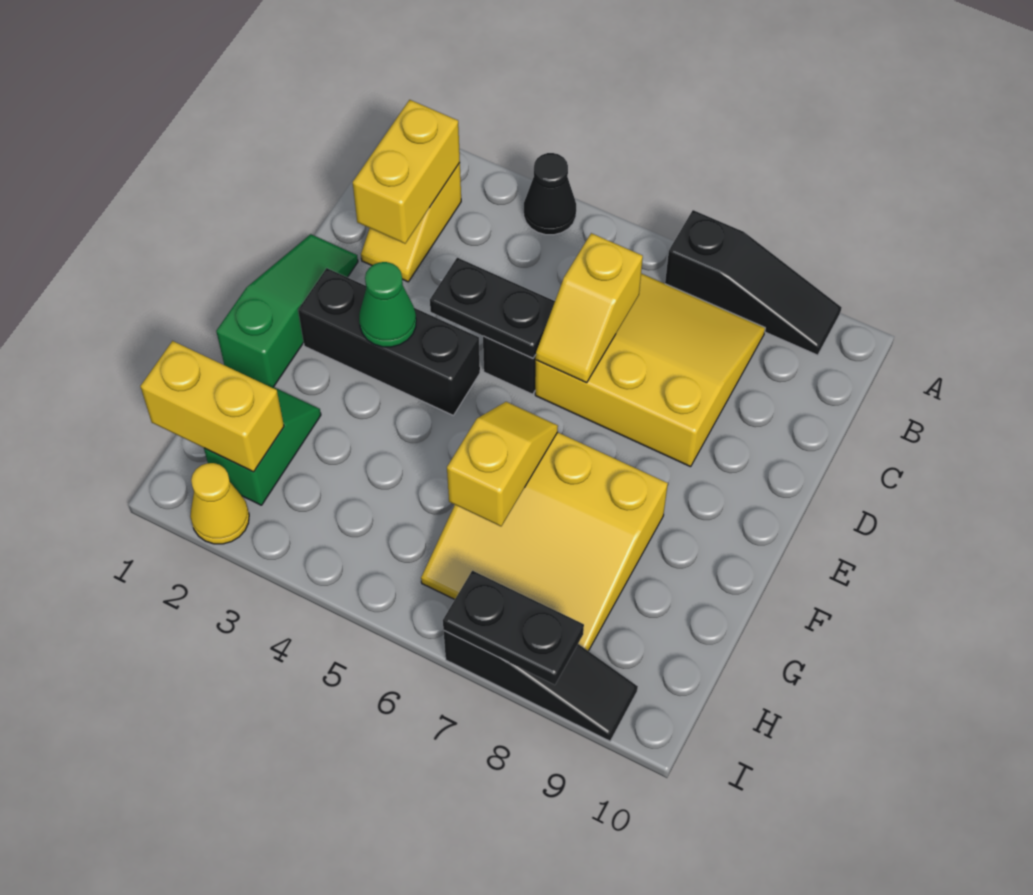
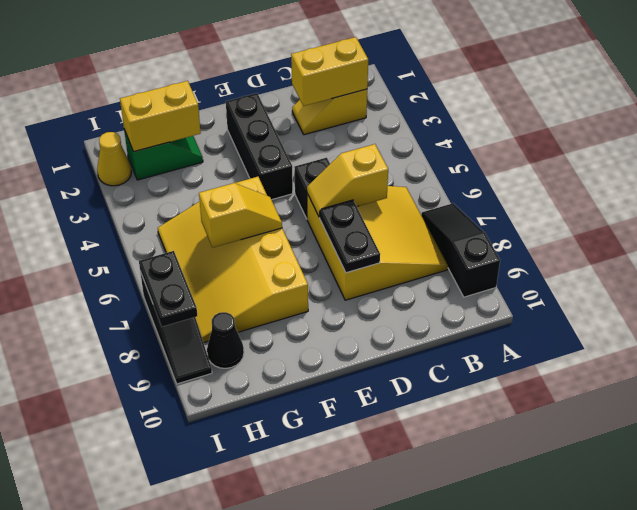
black 1x1 cone [524,153,576,235] -> black 1x1 cone moved to [207,312,244,368]
black 1x3 slope [665,210,842,355] -> black 1x3 slope turned to [421,203,500,297]
green 1x3 slope [216,234,358,387] -> none
black 1x2 plate [430,258,555,358] -> black 1x2 plate moved to [320,200,380,273]
green 1x1 cone [359,262,416,347] -> none
yellow 3x3 slope [421,432,668,651] -> yellow 3x4 slope [158,177,308,343]
yellow 1x2 brick [140,341,284,472] -> yellow 1x2 brick turned to [120,81,201,152]

